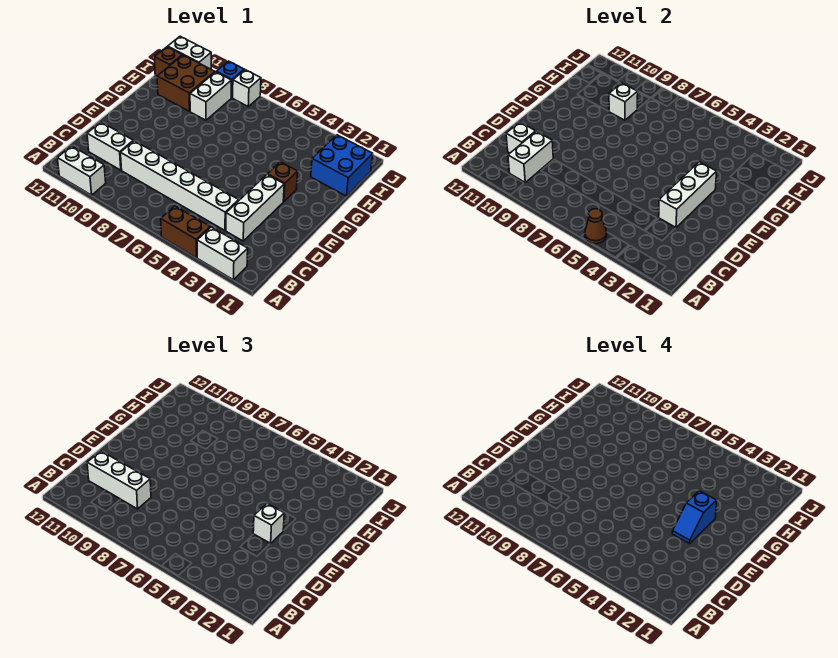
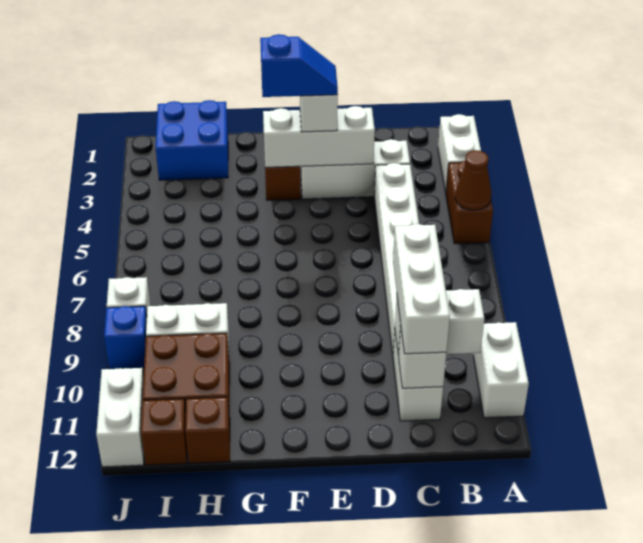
white 1x1 brick [609,83,638,120] -> none
none -> brown 1x1 brick [185,397,230,463]

